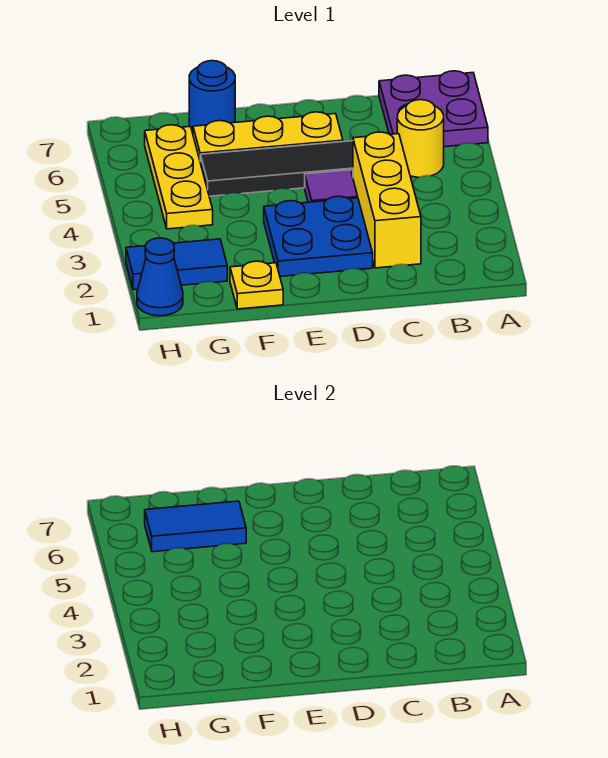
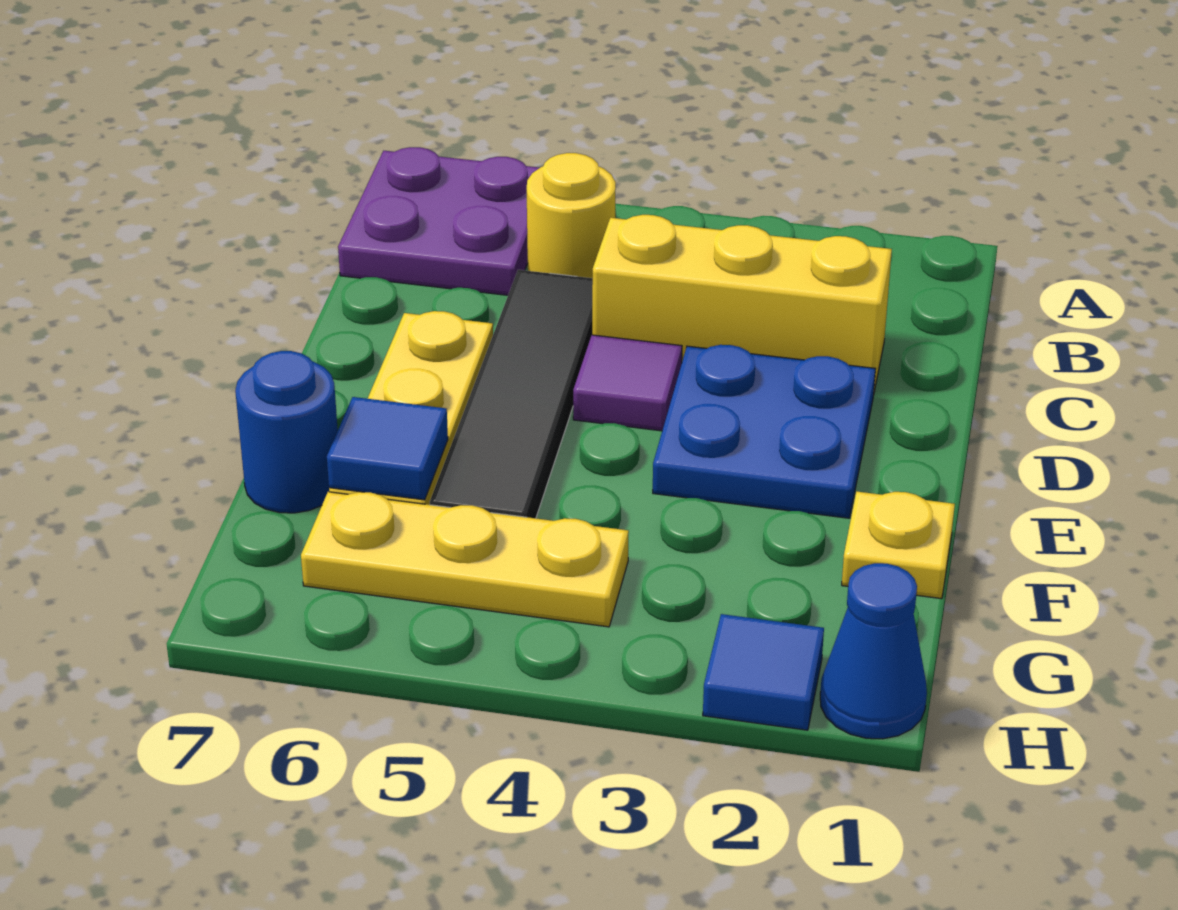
blue 1x2 tile [145,501,246,552] -> blue 1x1 tile [327,397,448,500]
blue 1x2 tile [126,239,227,290] -> blue 1x1 tile [703,614,824,730]

